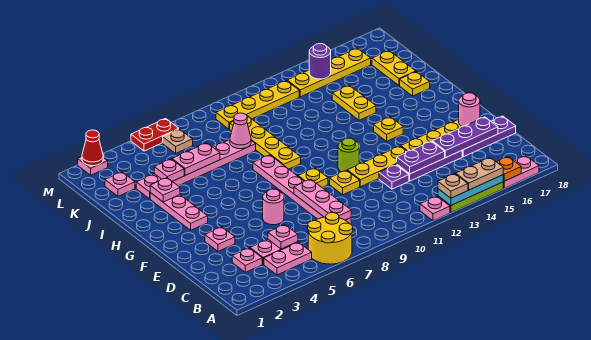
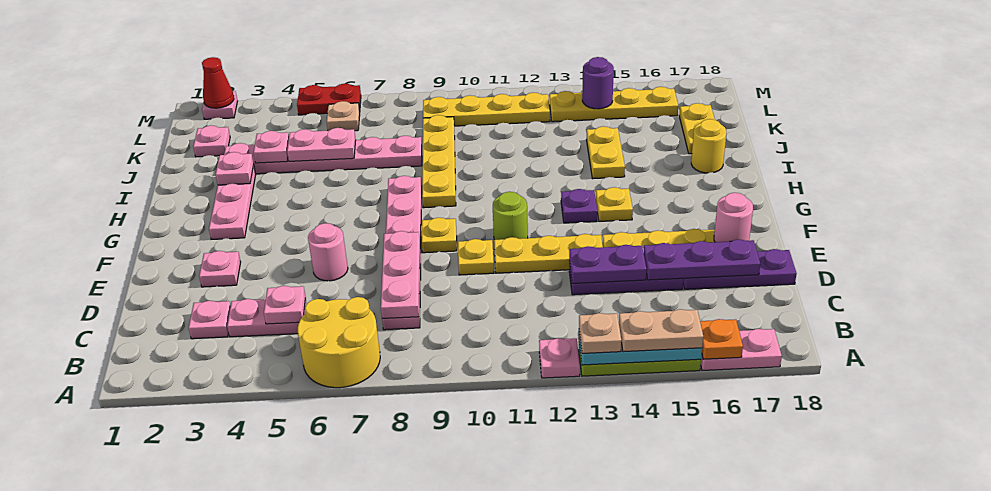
pink 1x2 plate [264,242,312,275] -> none
purple 1x1 plate [379,165,409,189] -> purple 1x1 plate moved to [561,189,597,223]
yellow 1x1 plate [400,72,430,96] -> yellow 1x1 round brick [691,119,726,173]
pink 1x1 cone [230,113,251,149] -> none

